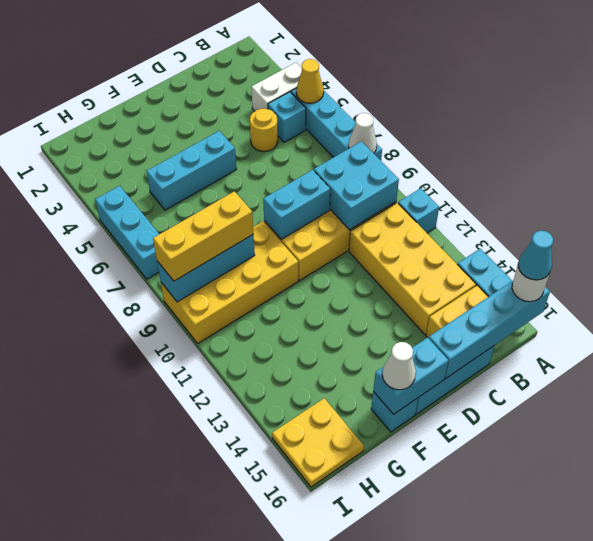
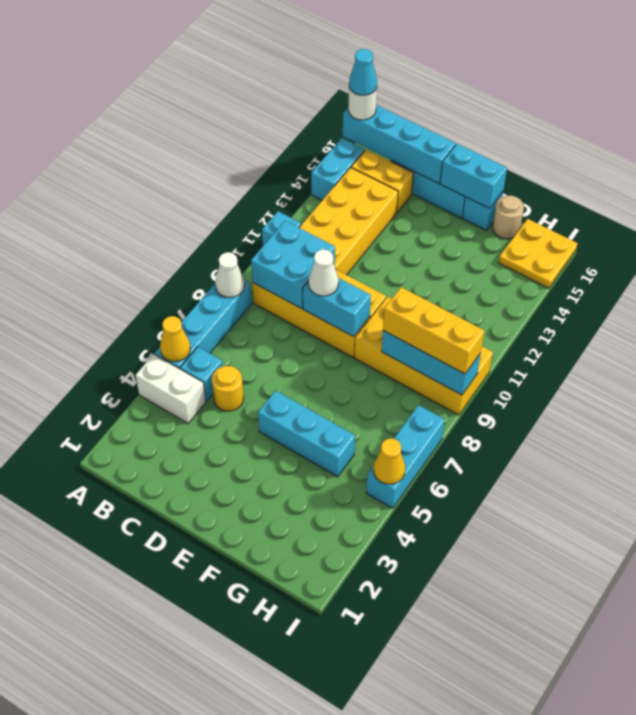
white 1x1 cone [382,342,416,390] -> white 1x1 cone moved to [309,249,339,296]
none -> tan 1x1 round brick [493,196,524,239]
none -> yellow 1x1 cone [374,438,405,484]

